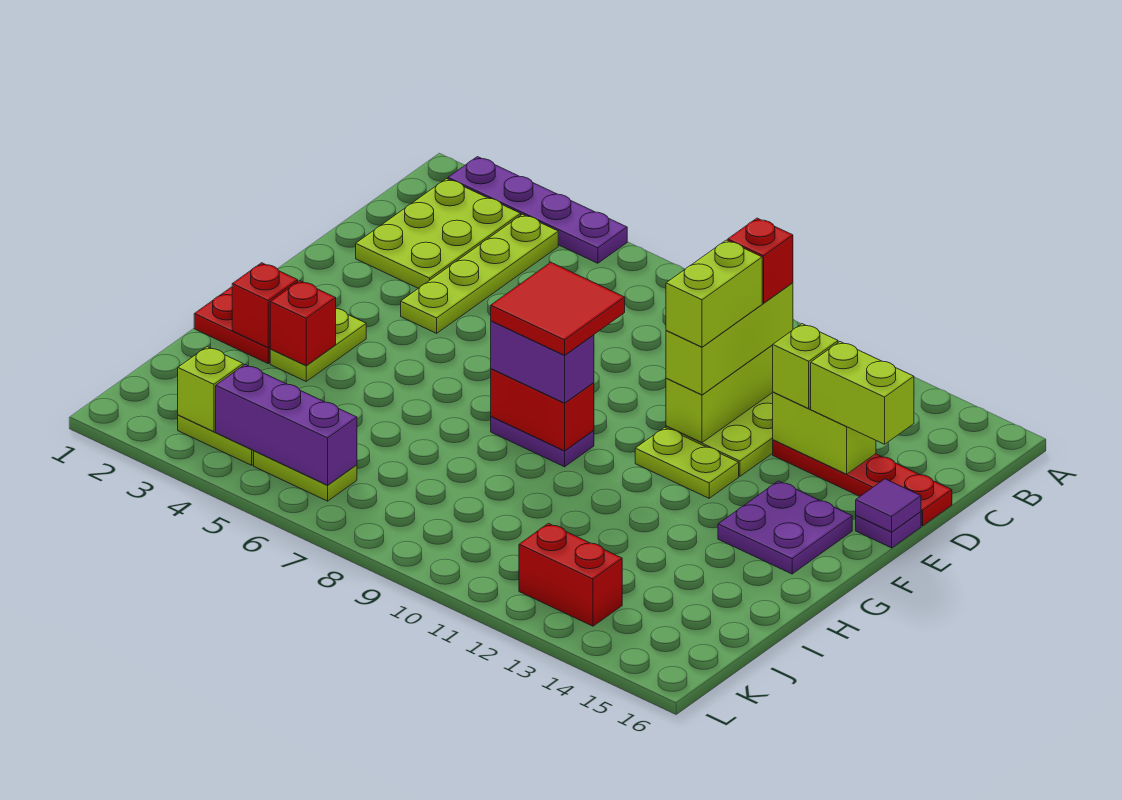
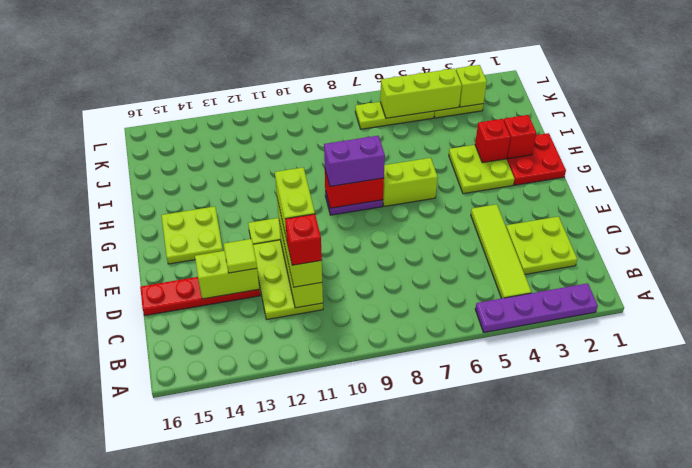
lime 2x3 plate [356,179,521,288] -> lime 2x2 plate [506,217,577,274]
lime 1x4 plate [401,214,558,333] -> lime 1x4 tile [471,204,531,298]
lime 1x1 brick [773,324,838,408] -> lime 1x1 tile [224,239,257,273]
lime 1x2 brick [811,342,914,444] -> lime 1x2 brick moved to [383,158,438,206]
purple 1x1 plate [856,512,921,548] -> none
purple 1x1 tile [856,479,921,532] -> none
red 2x2 tile [491,262,625,355] -> none
purple 2x2 plate [718,481,852,574] -> lime 2x2 plate [161,206,223,264]
lime 1x2 plate [270,309,366,381] -> lime 2x2 plate [449,145,514,194]
purple 1x3 brick [216,365,357,485] -> lime 1x3 brick [380,69,462,118]
lime 1x2 plate [254,451,357,501] -> lime 1x3 plate [355,102,434,129]
red 1x2 brick [519,523,622,626] -> none

